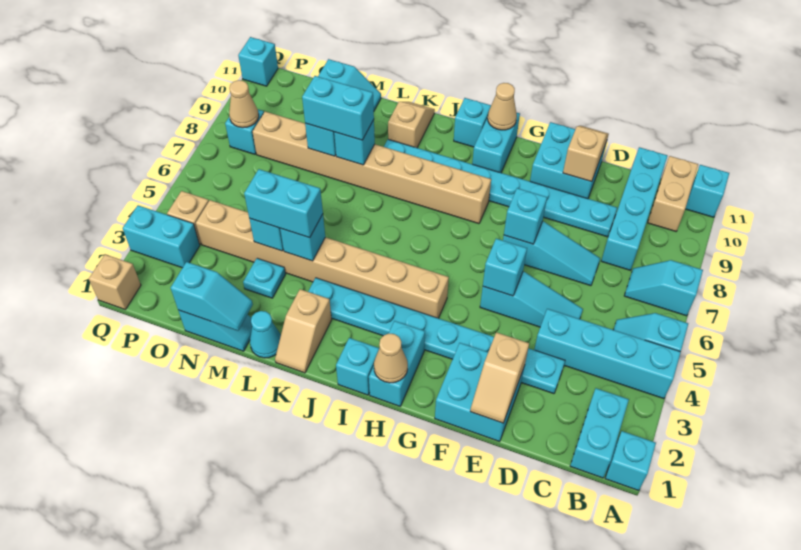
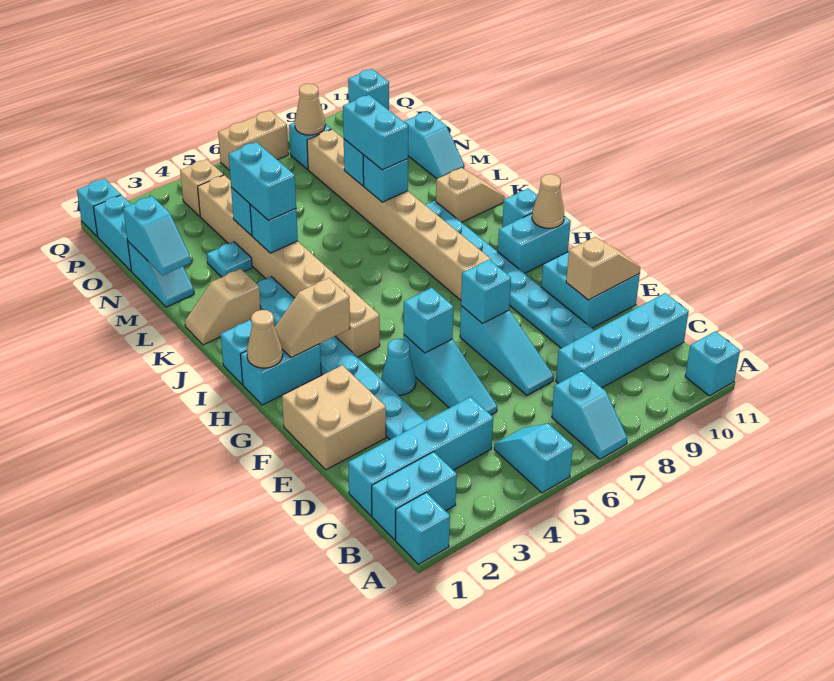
cyan 1x4 brick [534,309,681,399] -> cyan 1x4 brick turned to [348,397,493,516]
cyan 1x2 slope [624,260,703,316] -> cyan 1x2 slope turned to [552,371,627,459]
tan 1x2 brick [648,156,698,231] -> tan 1x2 brick moved to [218,111,288,170]
cyan 2x2 brick [435,343,524,442] -> tan 2x2 brick [282,365,386,470]
tan 1x2 slope [470,332,529,423] -> tan 1x2 slope moved to [275,278,350,358]
cyan 1x1 cone [250,311,281,358] -> cyan 1x1 cone moved to [381,339,416,395]
cyan 1x2 brick [123,205,200,268] -> cyan 1x2 brick moved to [93,195,131,271]
tan 1x1 brick [89,255,141,309] -> cyan 1x1 brick [77,179,121,237]

